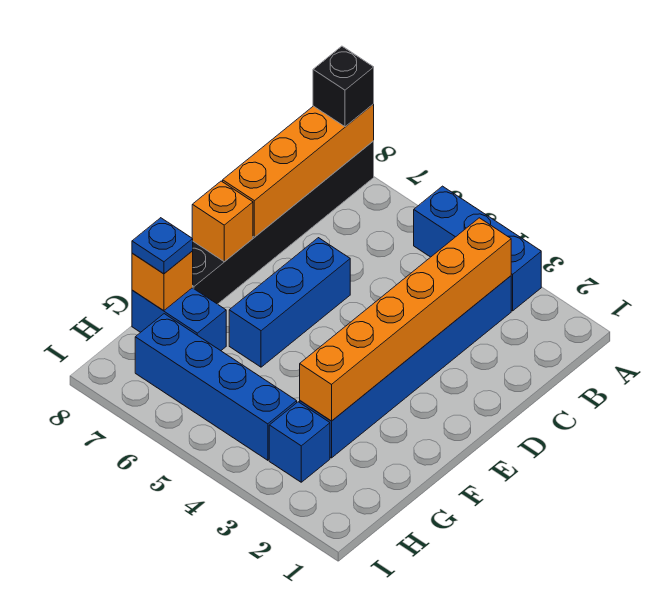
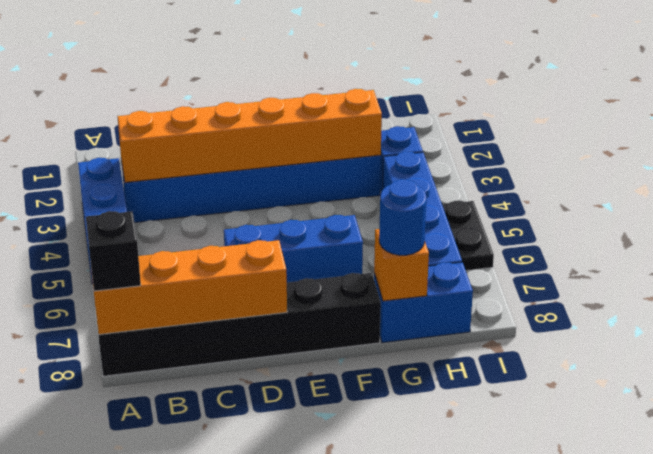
orange 1x1 brick [192,181,253,262] -> none
blue 1x2 brick [132,288,226,351] -> blue 1x2 brick turned to [374,262,473,343]
blue 1x1 plate [132,218,193,274] -> blue 1x1 round brick [379,179,426,255]
none -> black 1x2 plate [442,201,494,271]

